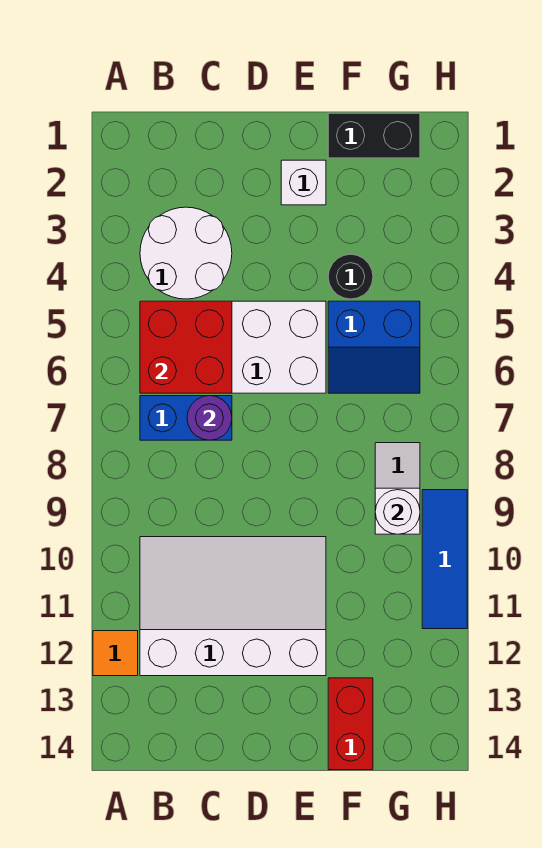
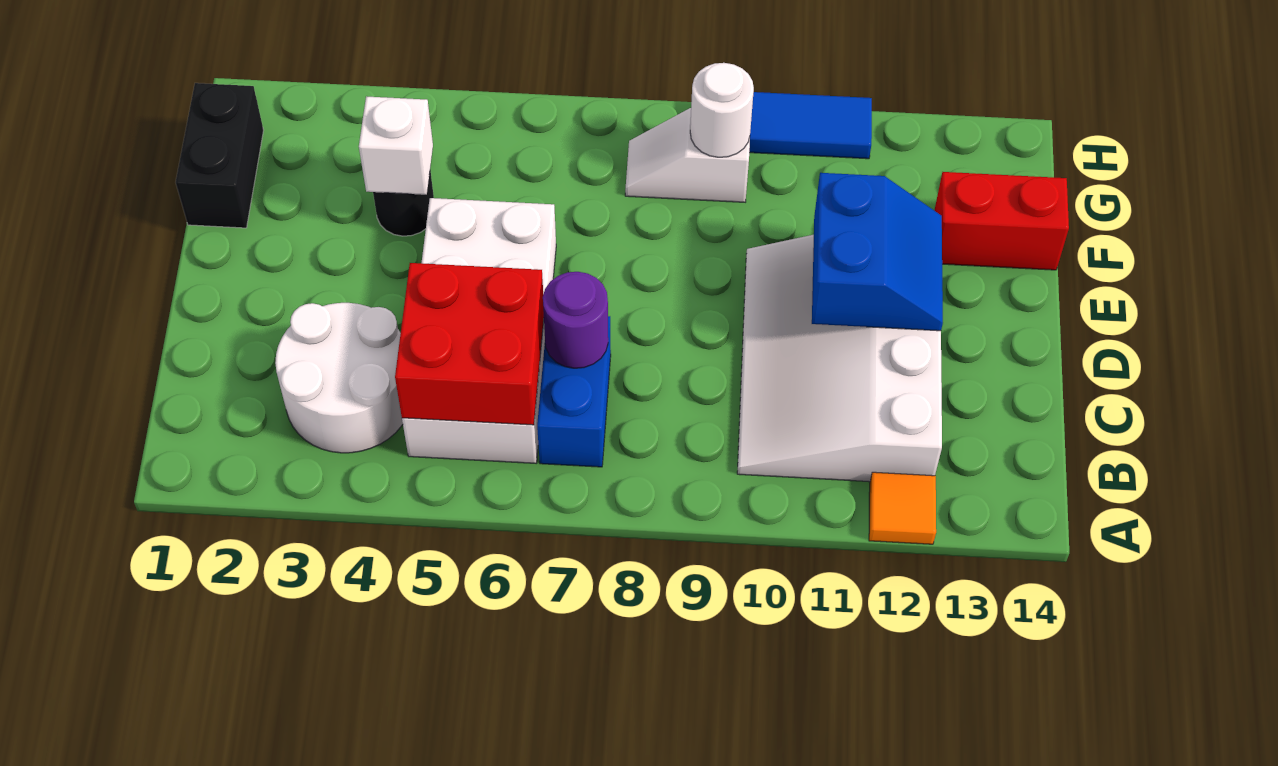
white 1x1 brick [281,160,326,205] -> white 1x1 brick moved to [359,96,433,195]
blue 2x2 slope [328,301,420,393] -> blue 2x2 slope moved to [812,173,943,331]

